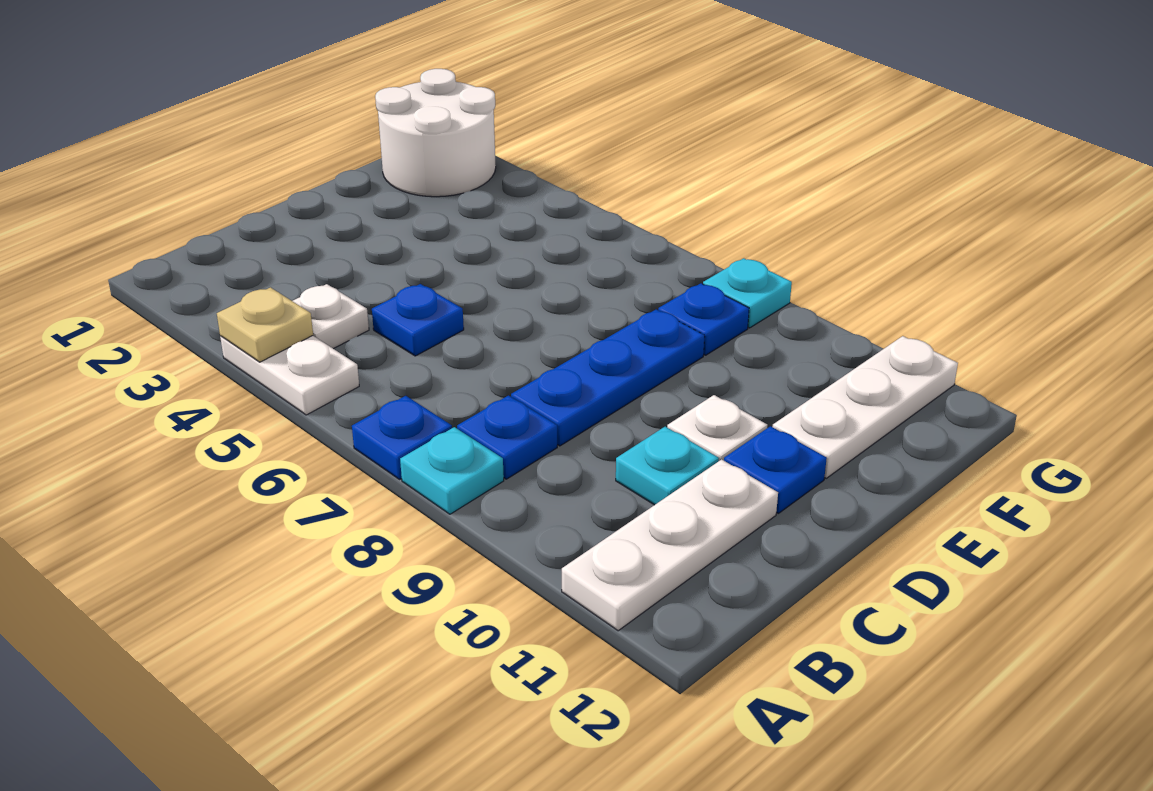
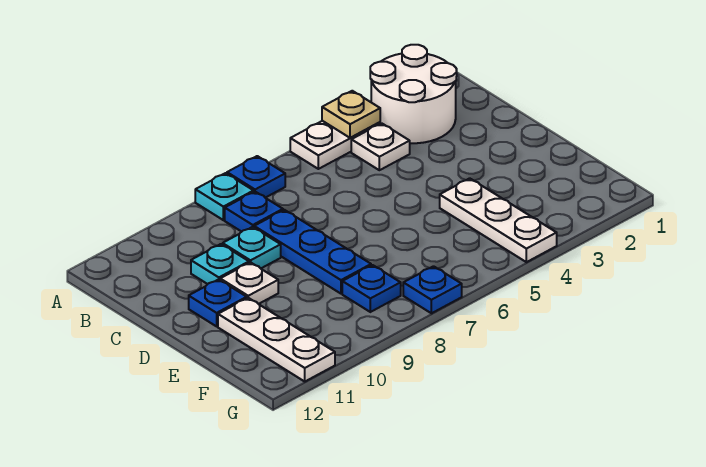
white 1x3 plate [562,459,778,631] -> white 1x3 plate moved to [440,178,557,262]
blue 1x1 plate [372,284,464,356] -> blue 1x1 plate moved to [403,266,462,313]
white 2x2 round brick [375,69,496,197] -> white 2x2 round brick moved to [370,45,457,143]
cyan 1x1 plate [703,258,792,328] -> cyan 1x1 plate moved to [223,227,281,268]

